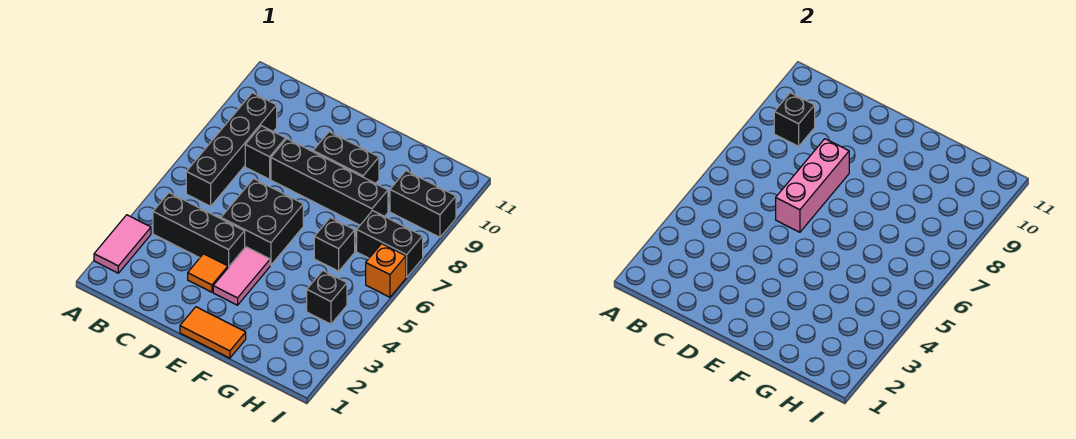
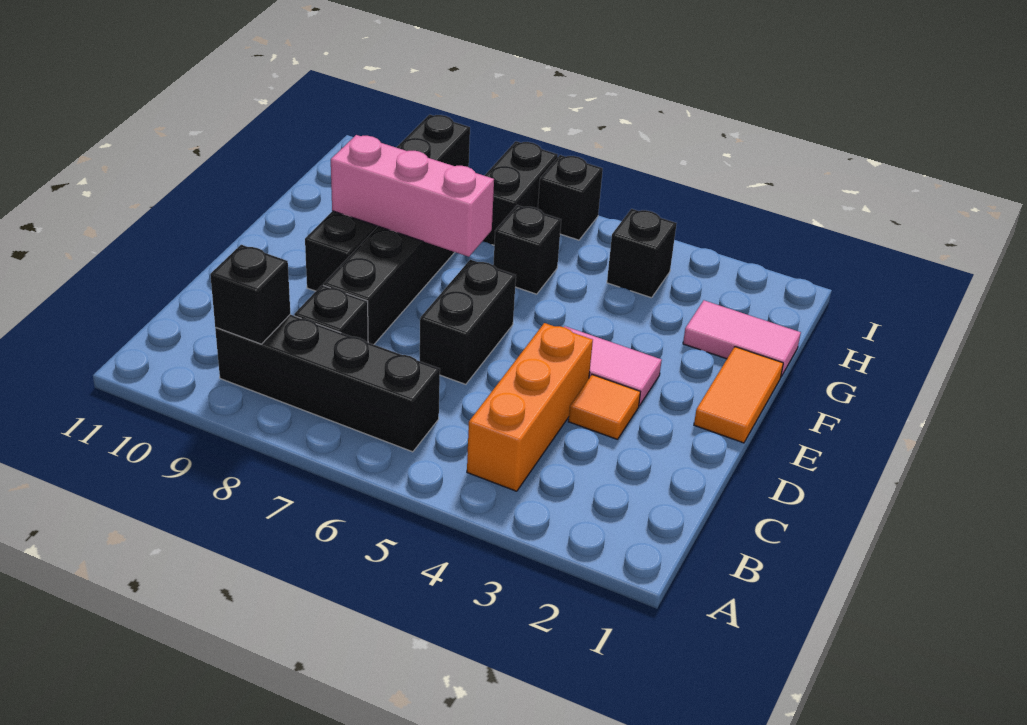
pink 1x2 tile [94,215,151,273] -> pink 1x2 tile moved to [683,300,801,376]
black 1x3 brick [153,193,245,267] -> orange 1x3 brick [467,323,593,491]
black 2x2 brick [221,179,303,265] -> black 1x2 brick [420,260,516,384]
pink 1x3 brick [776,139,849,232] -> pink 1x3 brick moved to [331,135,494,257]
orange 1x1 brick [366,244,406,297] -> black 1x1 brick [538,155,603,240]

